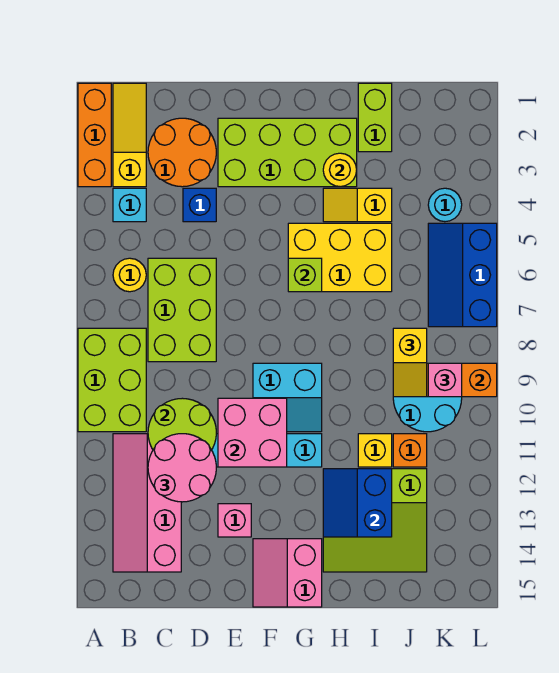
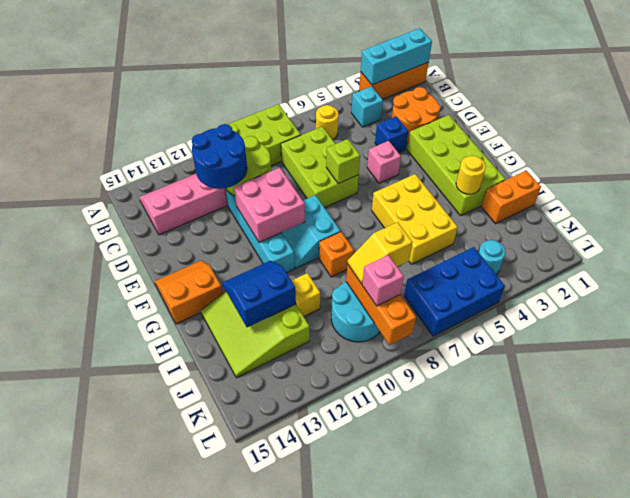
none -> cyan 1x3 brick [361,28,432,85]
yellow 1x3 slope [113,83,146,187] -> none
lime 2x3 brick [148,258,216,362] -> lime 2x3 brick turned to [281,127,359,208]
pink 2x2 round brick [148,434,216,502] -> blue 2x2 round brick [192,124,247,189]
pink 1x1 brick [218,504,251,537] -> pink 1x1 brick moved to [367,141,401,183]
pink 2x2 slope [253,539,322,607] -> orange 2x2 slope [155,260,223,324]
lime 1x1 brick [288,258,322,292] -> lime 1x1 brick moved to [326,139,360,184]
yellow 1x2 slope [323,188,392,222] -> none
lime 1x2 brick [358,83,392,152] -> orange 1x2 brick [481,171,541,224]
orange 1x1 brick [393,434,427,467] -> orange 1x1 brick moved to [319,232,354,277]
blue 2x3 slope [428,223,497,327] -> blue 2x3 brick [404,247,505,336]

